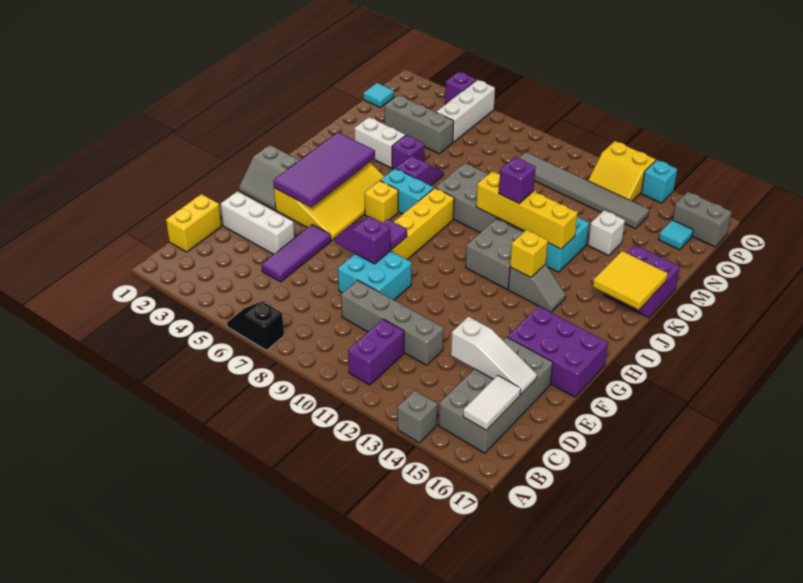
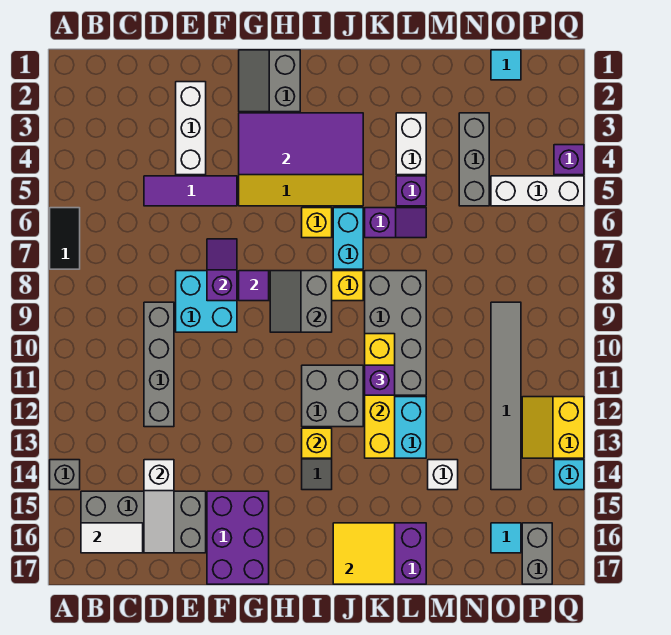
black 1x2 slope [227,301,284,350] -> black 1x2 tile [50,208,80,269]
purple 1x2 brick [348,319,404,385] -> none
yellow 1x2 brick [166,194,222,252] -> none
none -> grey 2x2 slope [270,271,332,332]

